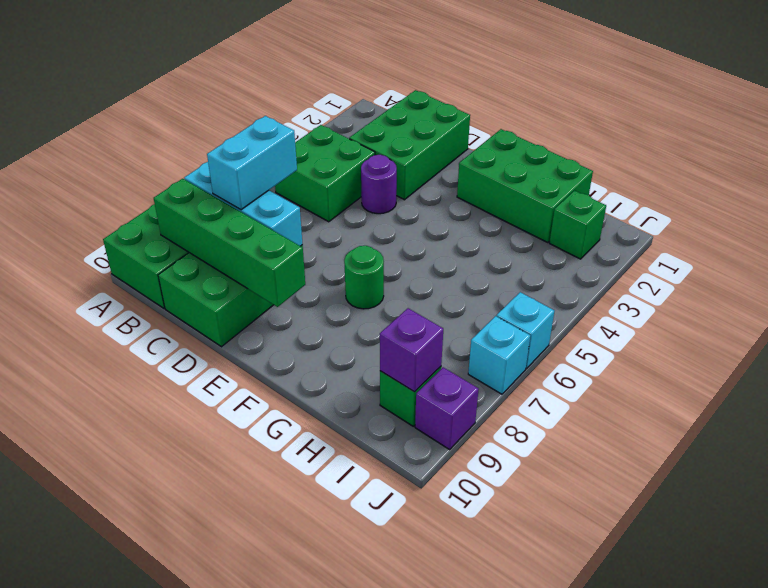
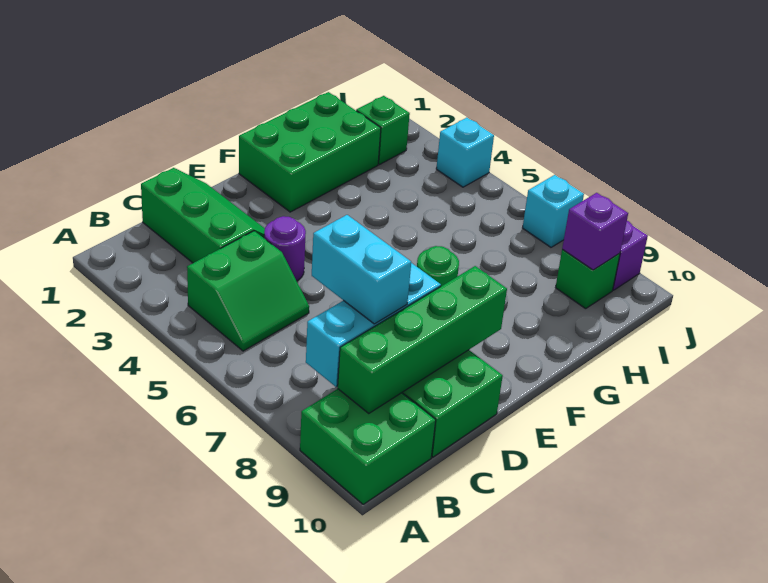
green 2x2 brick [275,125,375,222] -> green 2x2 slope [187,231,309,351]
green 2x3 brick [349,90,470,200] -> green 2x3 slope [141,168,265,263]
cyan 1x1 brick [497,292,554,369] -> cyan 1x1 brick moved to [436,118,494,187]

